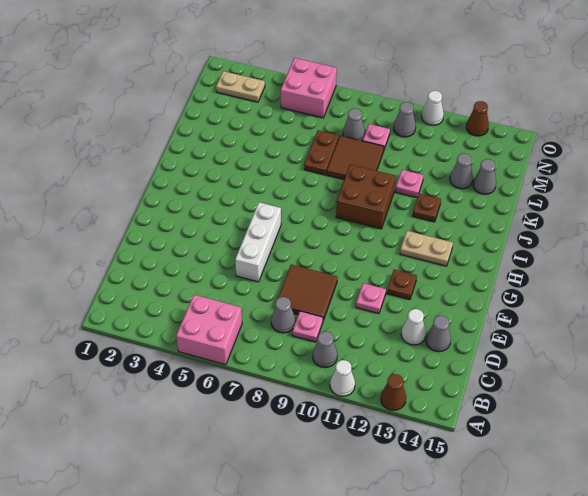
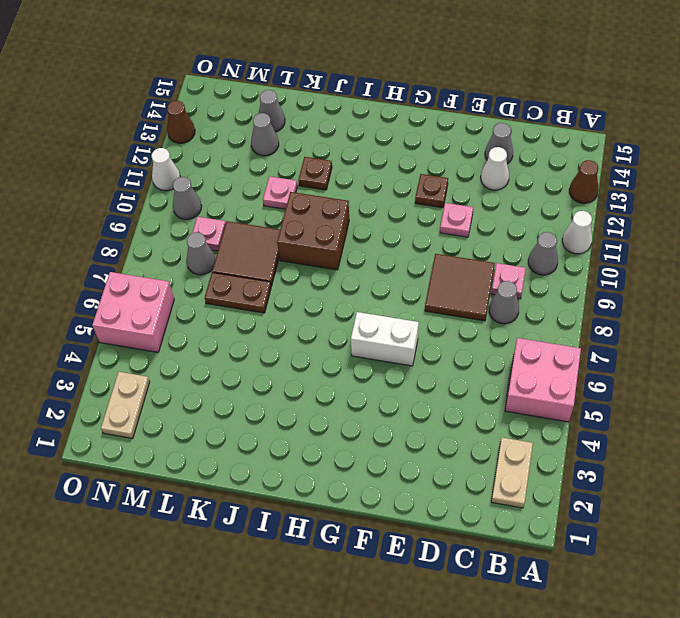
white 1x3 brick [235,202,281,282] -> white 1x2 brick [351,312,419,366]
tan 1x2 plate [400,231,453,266] -> tan 1x2 plate moved to [491,438,533,508]

